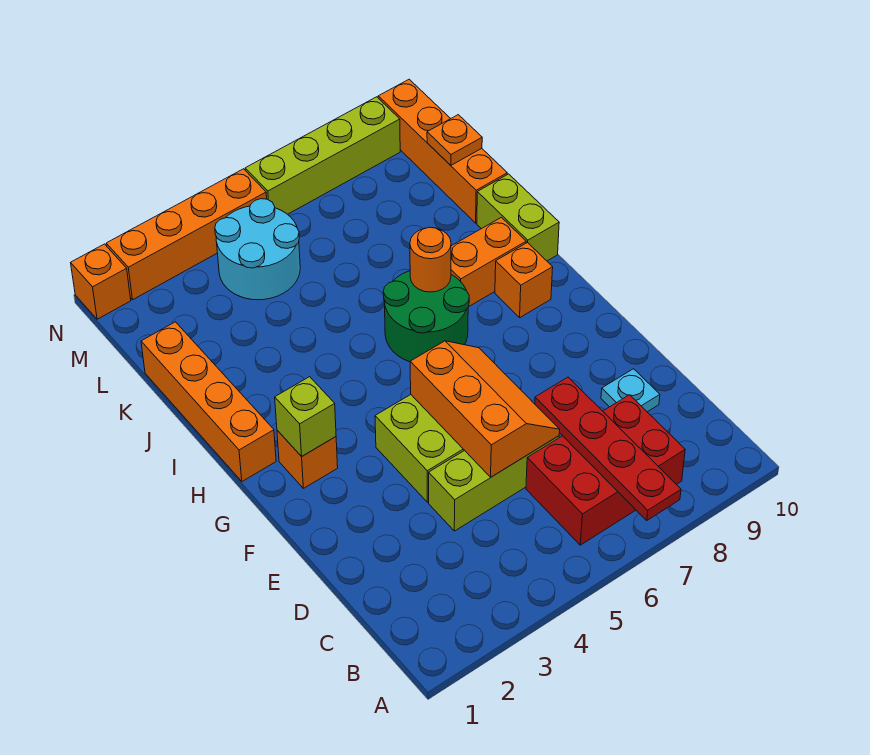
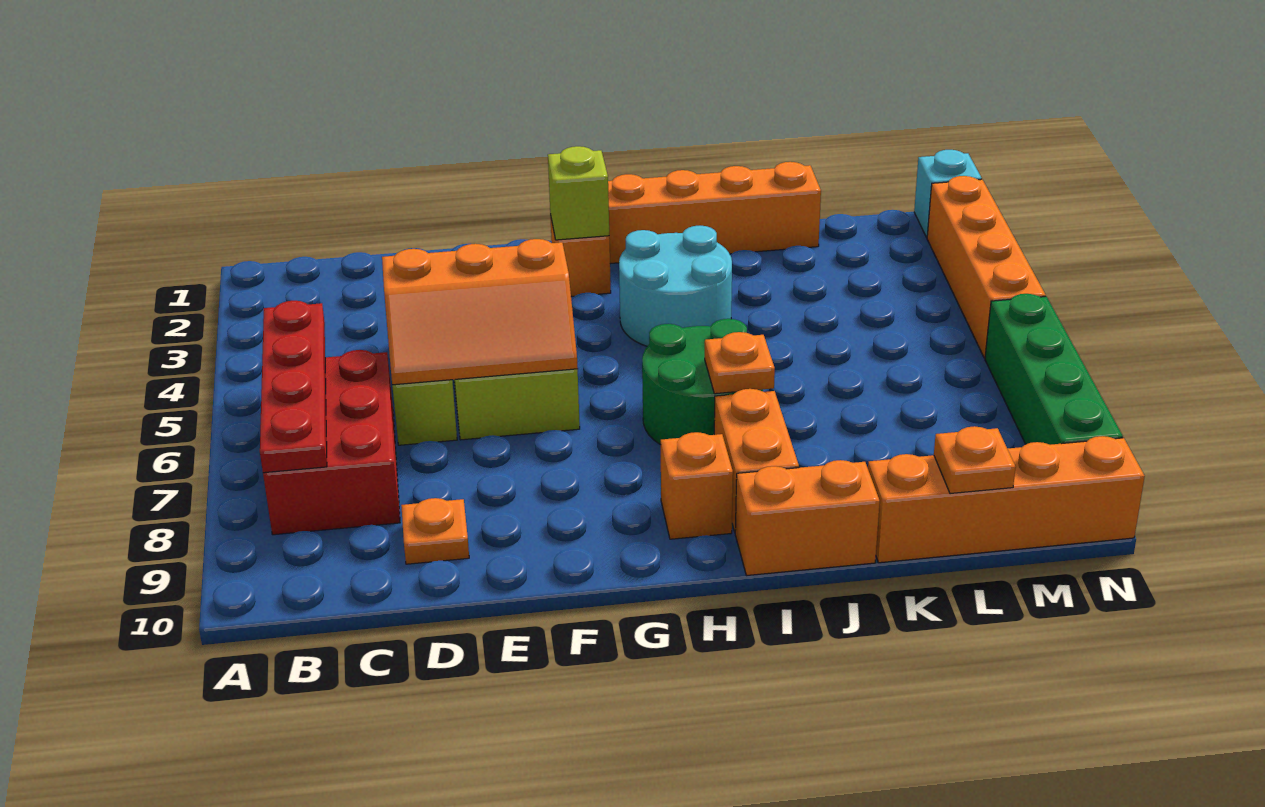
red 1x4 plate [535,377,681,520] -> red 1x4 plate turned to [260,301,327,473]
cyan 1x1 plate [601,369,660,412] -> orange 1x1 plate [401,498,469,564]
orange 1x1 round brick [410,227,451,292] -> orange 1x1 plate [705,332,775,394]
lime 1x2 brick [477,174,559,261] -> orange 1x2 brick [735,460,880,575]
cyan 2x2 round brick [215,199,300,300] -> cyan 2x2 round brick moved to [619,226,732,346]
orange 1x1 brick [71,244,131,319] -> cyan 1x1 brick [914,150,982,237]
lime 1x4 brick [245,97,400,214] -> green 1x4 brick [985,294,1123,445]

